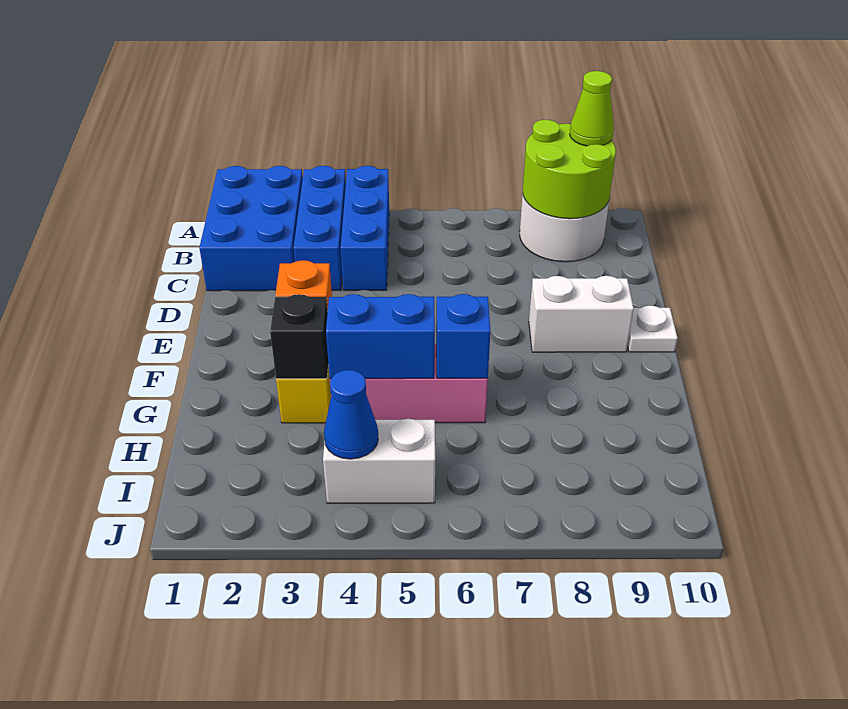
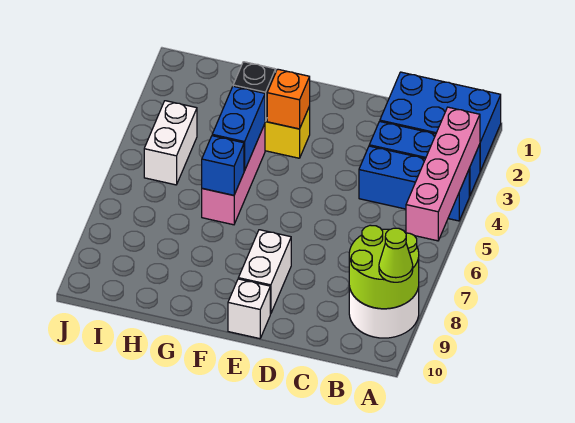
none -> pink 1x4 brick [406,107,480,241]
white 1x1 plate [628,306,678,352] -> white 1x1 brick [228,279,270,339]
blue 1x1 cone [324,370,378,459] -> none

